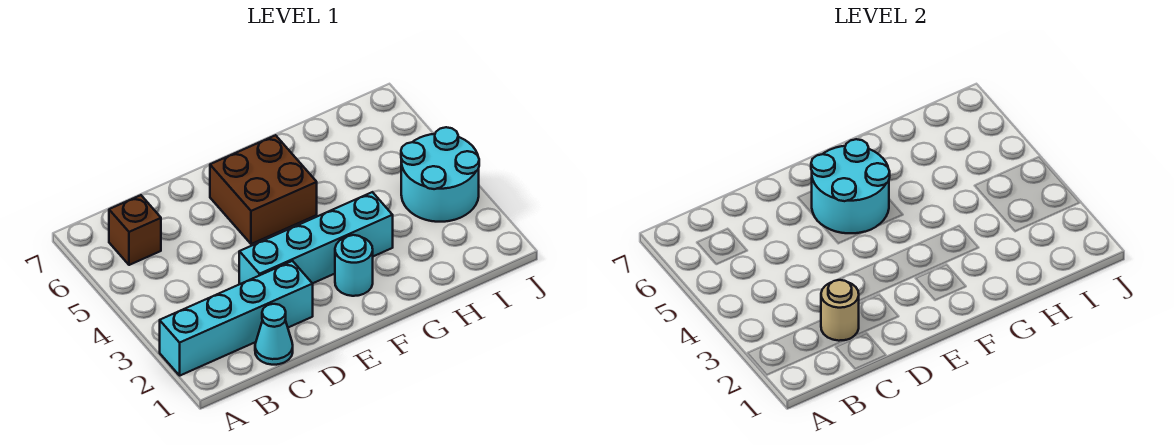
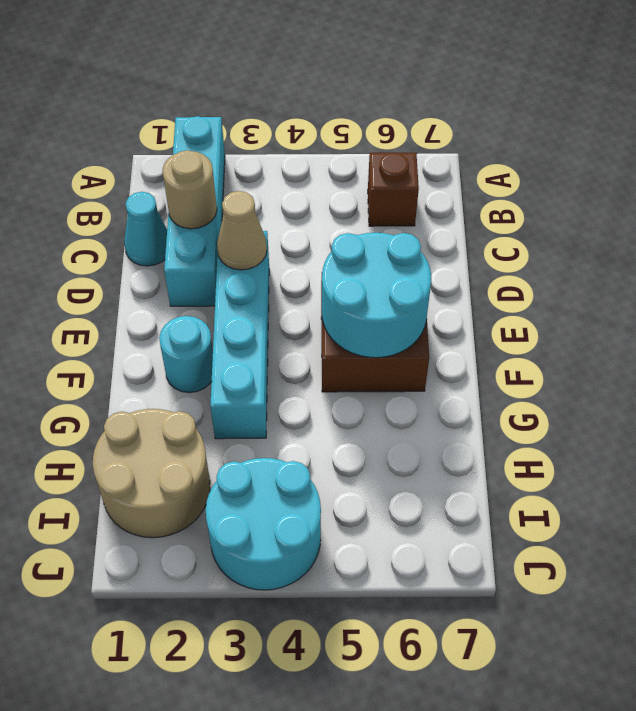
none -> tan 1x1 cone [217,191,267,270]
none -> tan 2x2 round brick [93,409,210,538]

